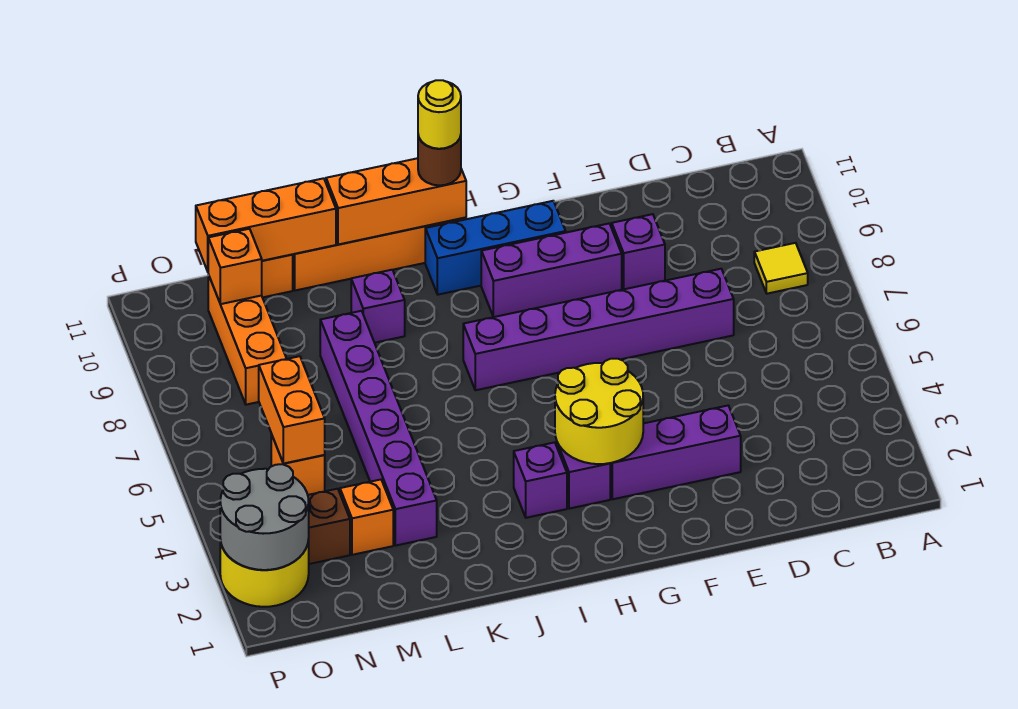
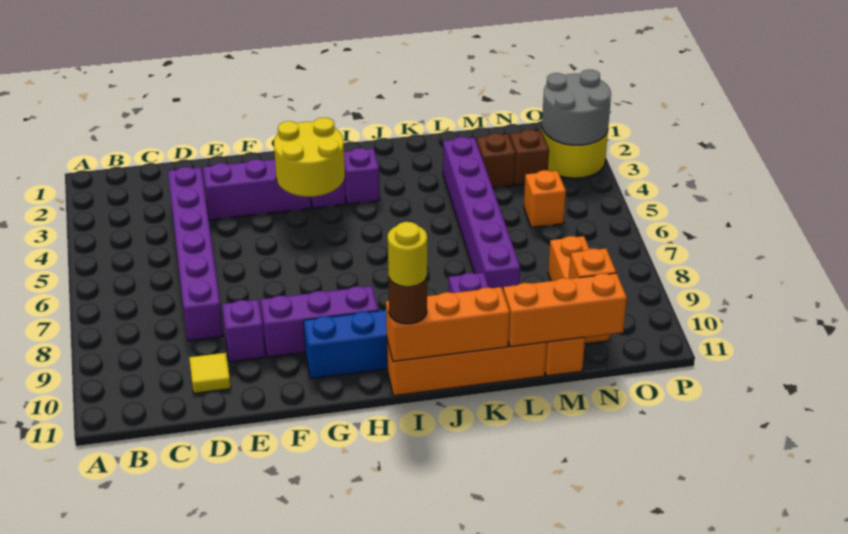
yellow 1x1 tile [754,243,808,294] -> yellow 1x1 tile moved to [189,353,231,393]
purple 1x6 brick [463,269,734,390] -> purple 1x6 brick turned to [168,167,223,341]
orange 1x1 brick [340,480,393,555] -> brown 1x1 brick [476,133,515,188]
orange 1x2 brick [259,356,325,464] -> none

